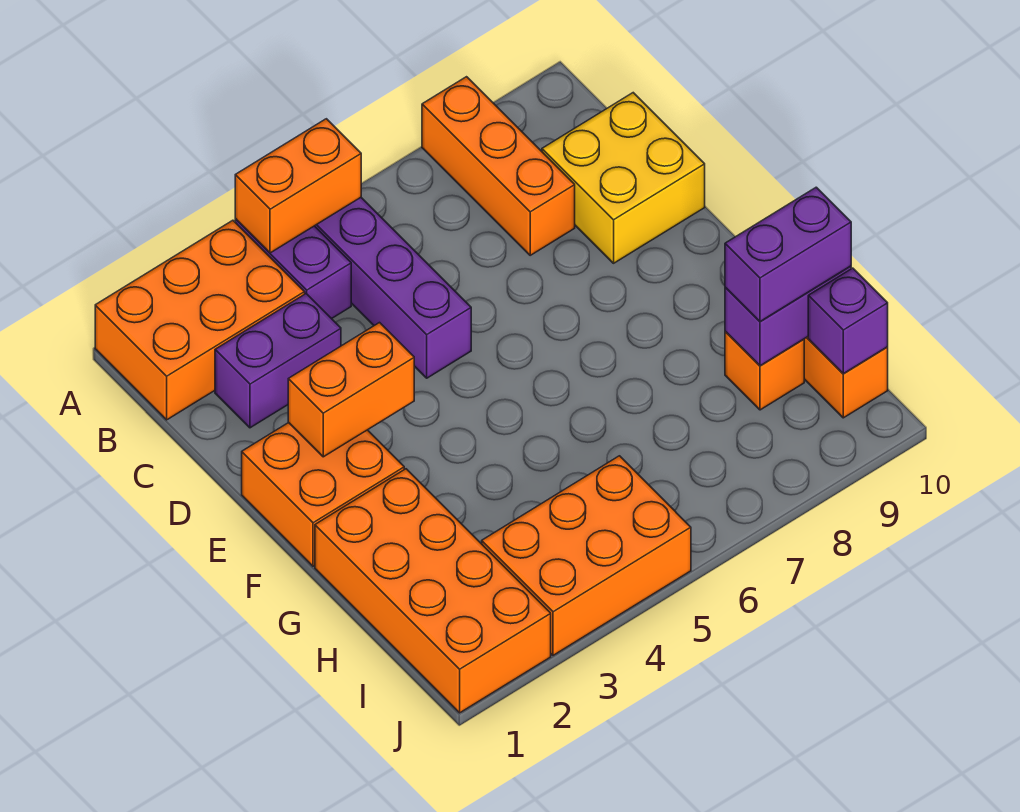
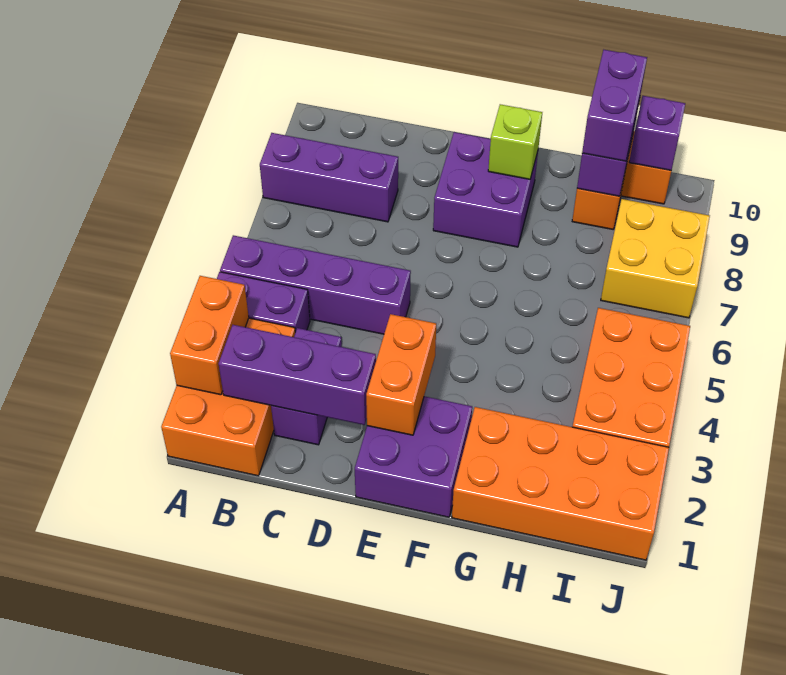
orange 1x2 brick [235,119,361,253] -> orange 1x2 brick moved to [170,276,249,395]
orange 1x3 brick [422,77,575,255] -> purple 1x3 brick [260,133,398,222]
none -> purple 1x3 brick [219,325,376,425]
yellow 2x2 brick [542,93,705,263] -> yellow 2x2 brick moved to [601,199,710,318]
orange 2x2 brick [242,423,404,566] -> purple 2x2 brick [355,396,472,517]
none -> purple 2x2 brick [433,132,538,247]
none -> lime 1x1 brick [488,104,542,179]

